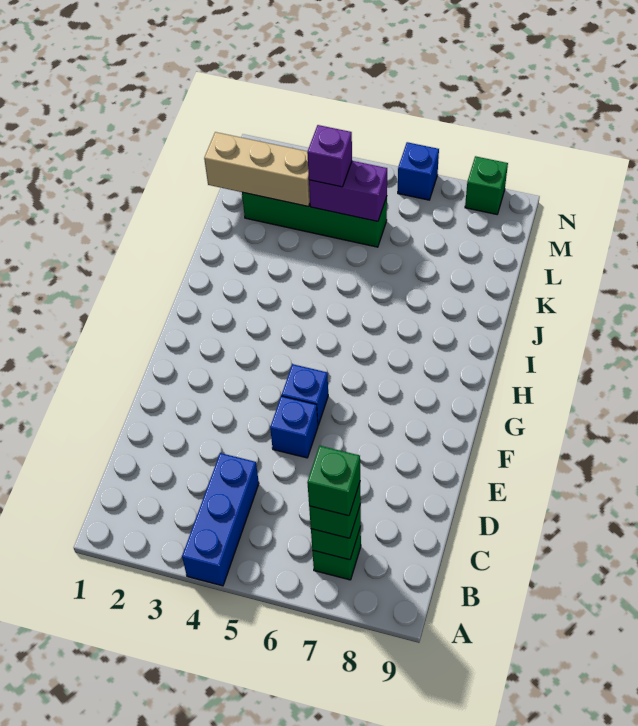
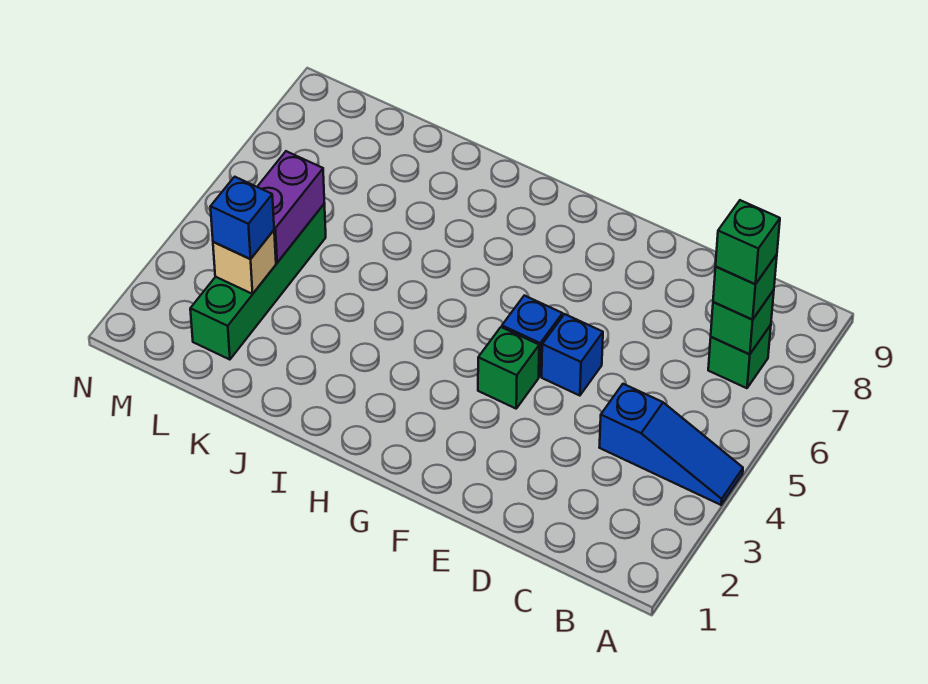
blue 1x3 brick [182,453,259,586] -> blue 1x3 slope [599,384,743,505]
tan 1x3 brick [204,132,310,206] -> tan 1x1 brick [213,230,276,294]
purple 1x1 brick [307,125,352,187] -> none
blue 1x1 brick [398,142,439,200] -> blue 1x1 brick moved to [210,177,274,259]
green 1x1 brick [465,156,508,214] -> green 1x1 brick moved to [478,327,539,409]

